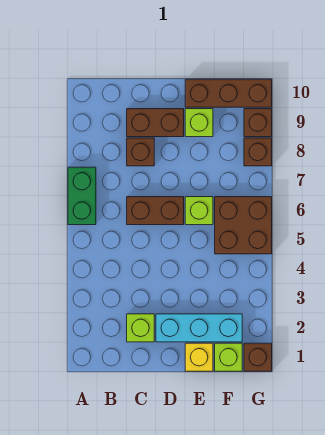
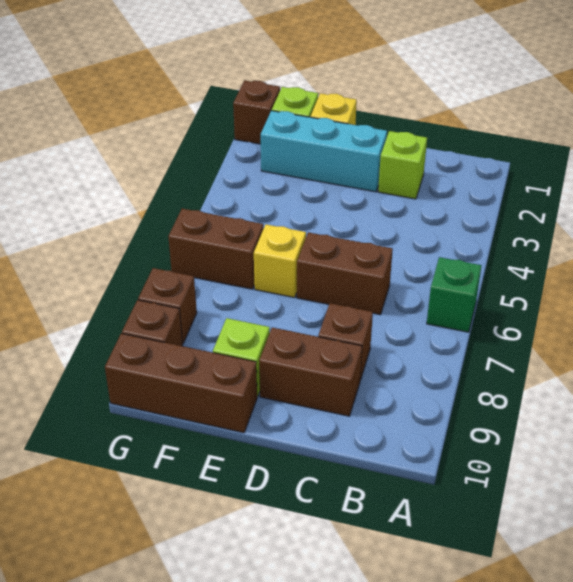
green 1x2 brick [68,167,96,225] -> green 1x1 brick [427,257,482,332]
lime 1x1 brick [185,197,213,225] -> yellow 1x1 brick [254,224,306,298]
brown 2x2 brick [215,197,272,254] -> brown 1x2 brick [168,209,264,289]

